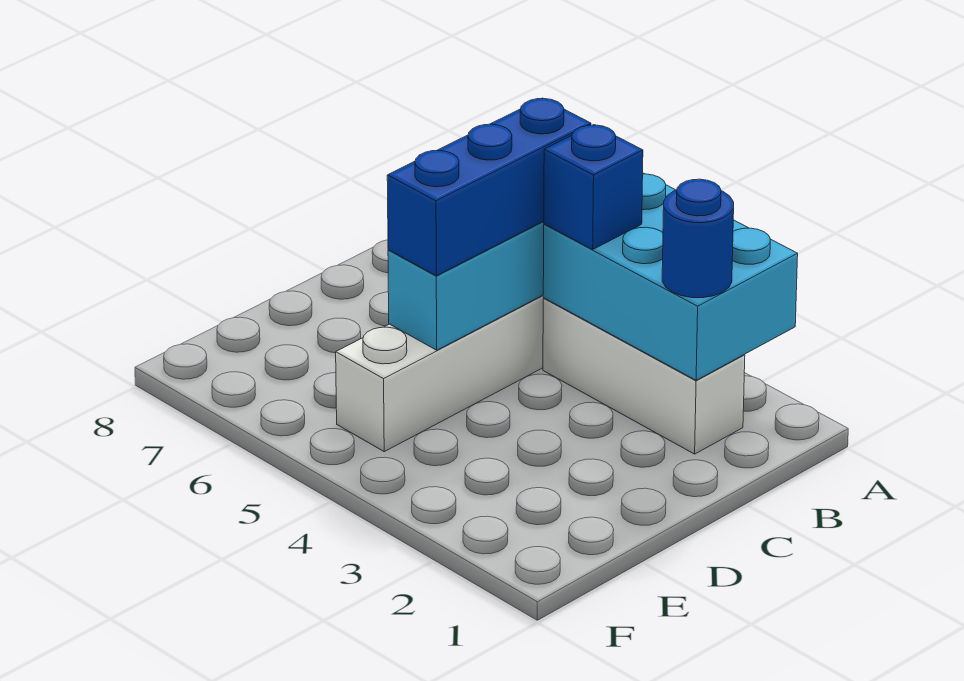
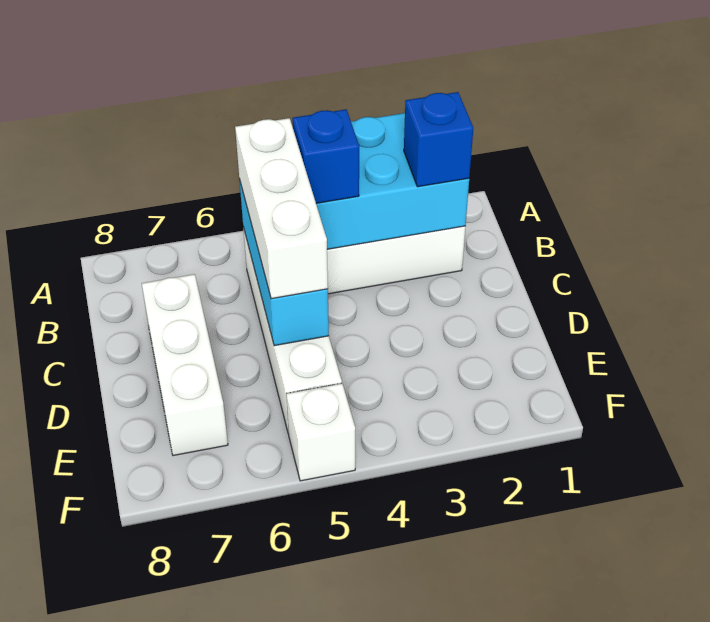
blue 1x1 round brick [662,179,734,298] -> blue 1x1 brick [404,92,473,187]
blue 1x3 brick [387,98,591,276] -> white 1x3 brick [235,118,328,299]
none -> white 1x3 brick [142,274,228,456]
none -> white 1x1 brick [286,383,355,481]

